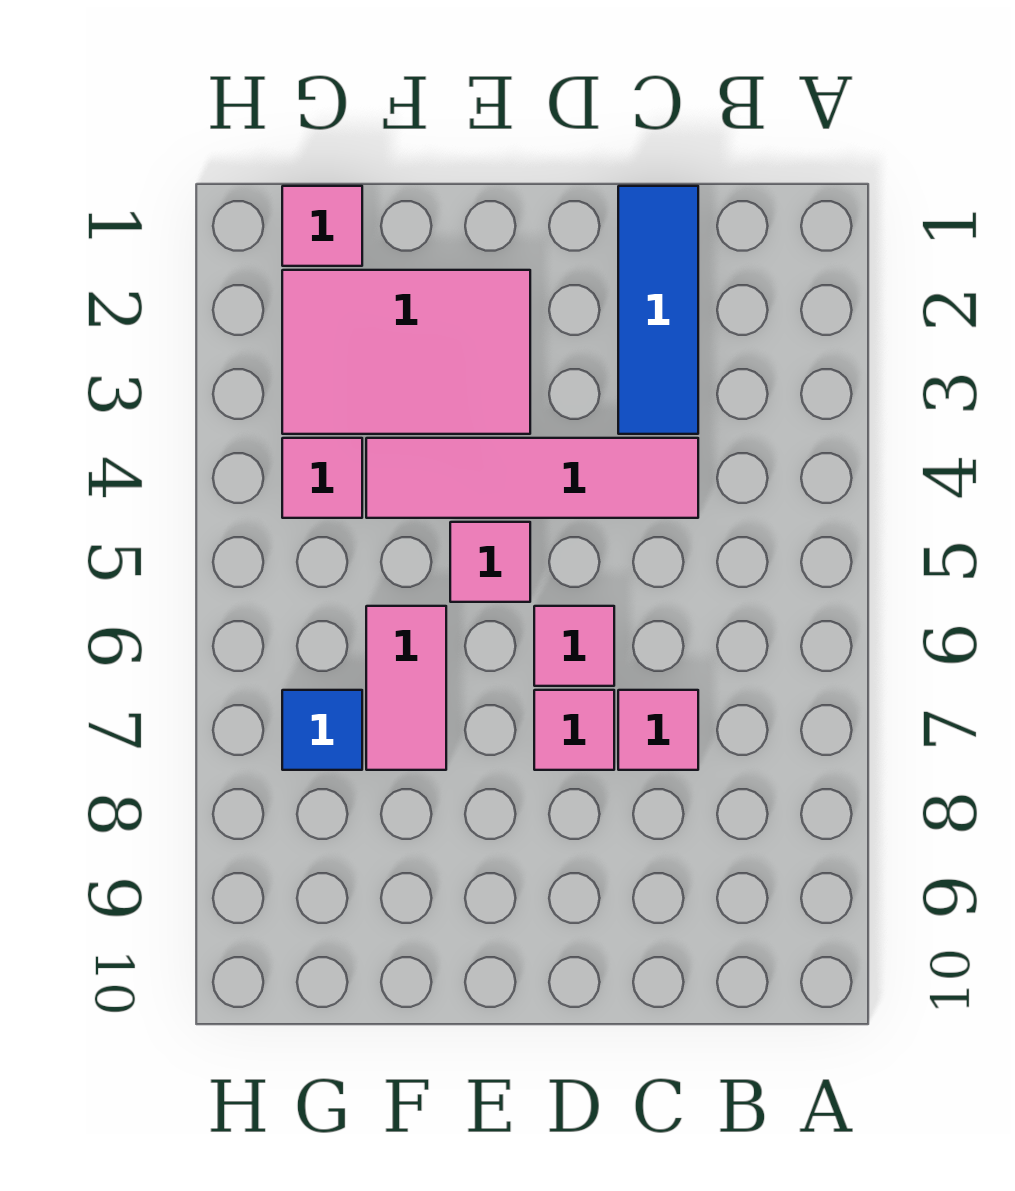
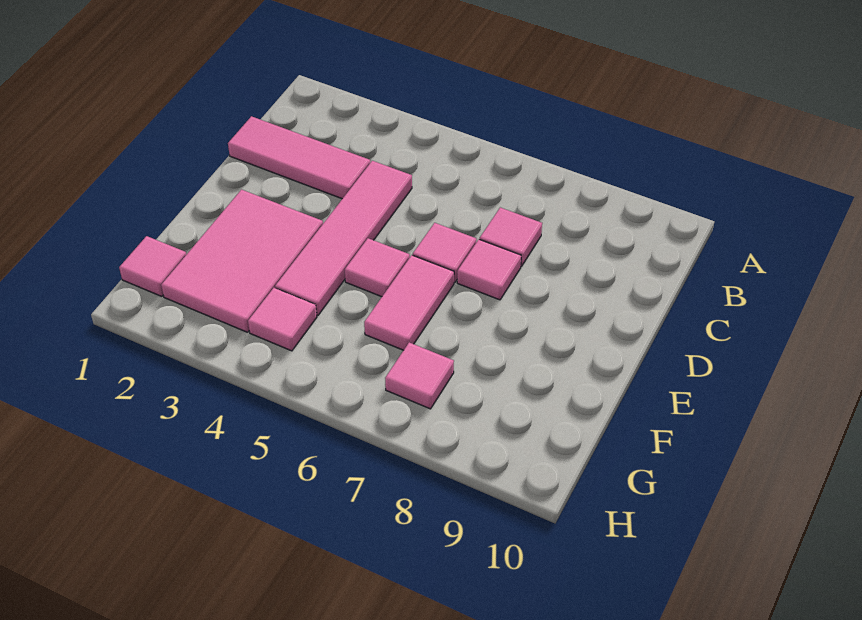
blue 1x3 tile [618,186,698,434] -> pink 1x3 tile [228,116,370,199]
pink 1x2 tile [366,606,446,770] -> pink 1x2 tile turned to [364,255,454,350]
blue 1x1 tile [282,690,362,770] -> pink 1x1 tile [385,342,454,409]

